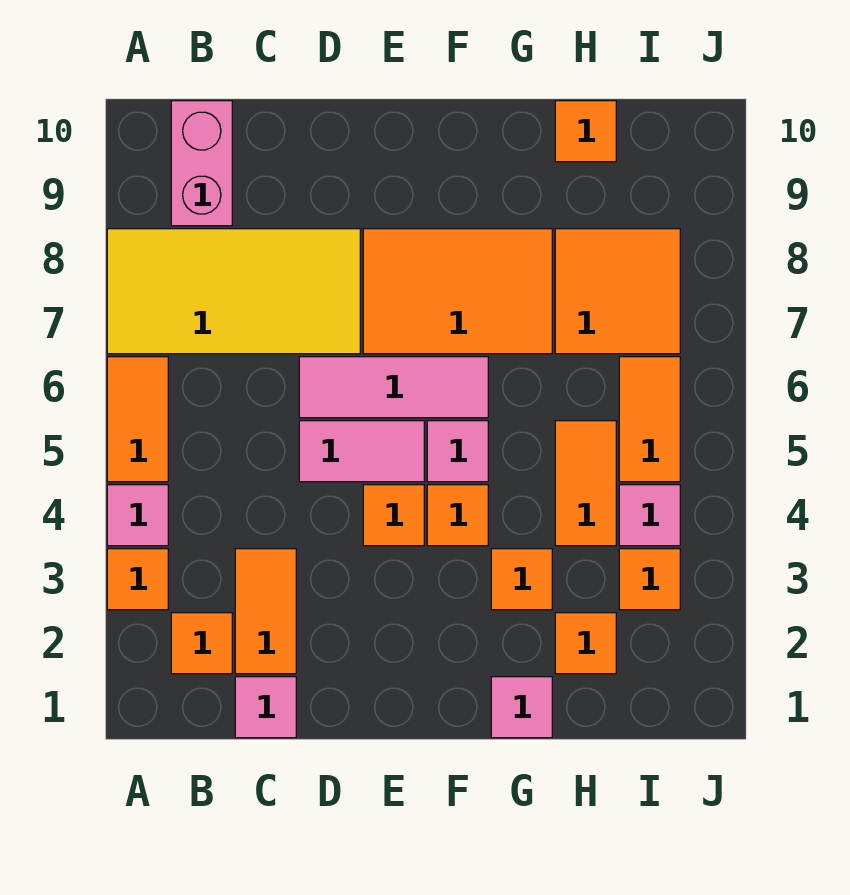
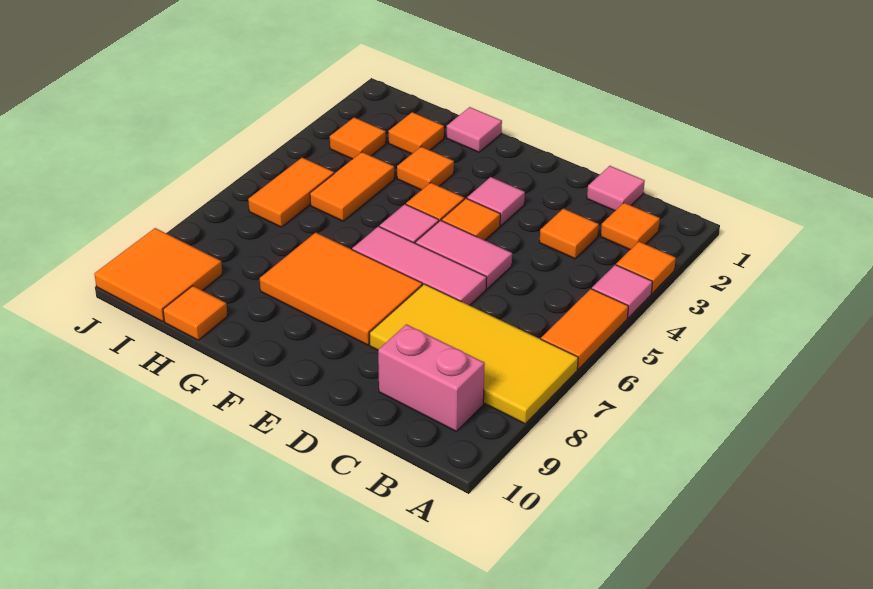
pink 1x2 brick [171,101,232,226] -> pink 1x2 brick turned to [378,324,485,431]
orange 1x2 tile [235,549,296,674] -> orange 1x1 tile [540,208,599,259]
orange 2x2 tile [555,229,680,354] -> orange 2x2 tile moved to [94,228,222,322]
pink 1x1 tile [619,485,680,546] -> pink 1x1 tile moved to [467,177,525,226]

